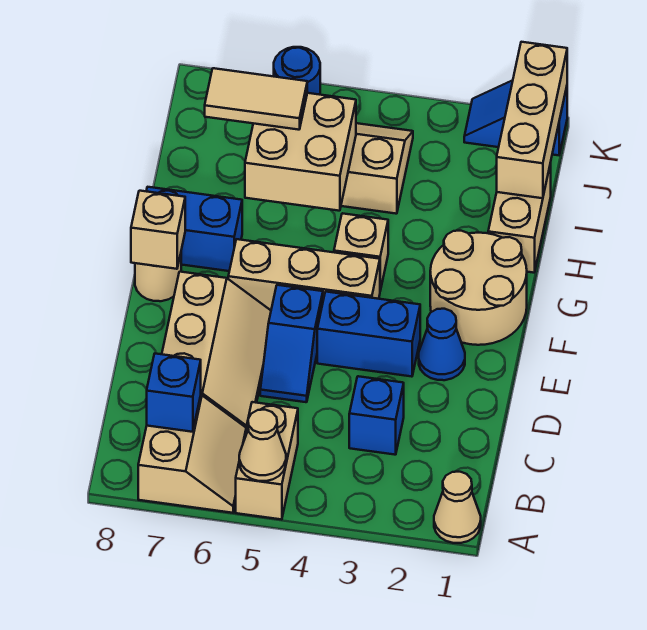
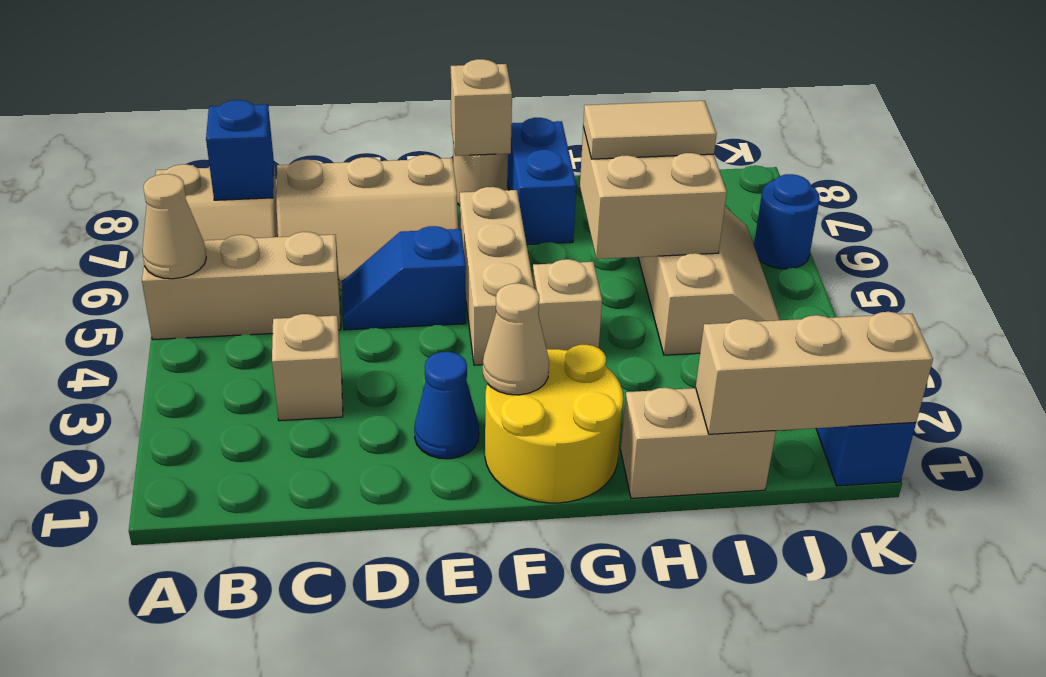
tan 1x1 cone [434,472,481,543] -> tan 1x1 cone moved to [483,283,549,395]
tan 1x2 brick [236,402,298,520] -> tan 1x3 brick [142,232,341,340]
blue 1x1 brick [349,376,404,455] -> tan 1x1 brick [272,314,343,421]
blue 1x2 brick [317,292,420,377] -> none
tan 2x2 round brick [430,231,527,345] -> yellow 2x2 round brick [485,345,623,503]
tan 1x2 tile [205,68,307,130] -> tan 1x2 tile turned to [583,101,717,159]

